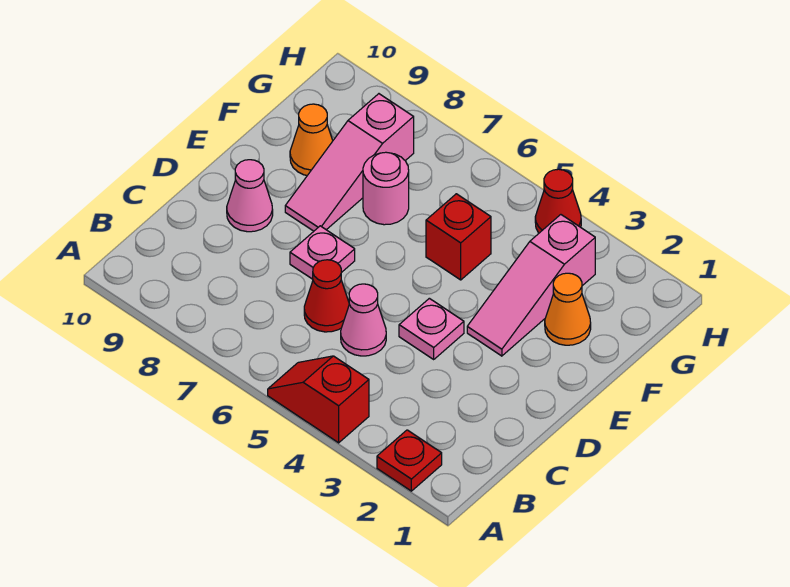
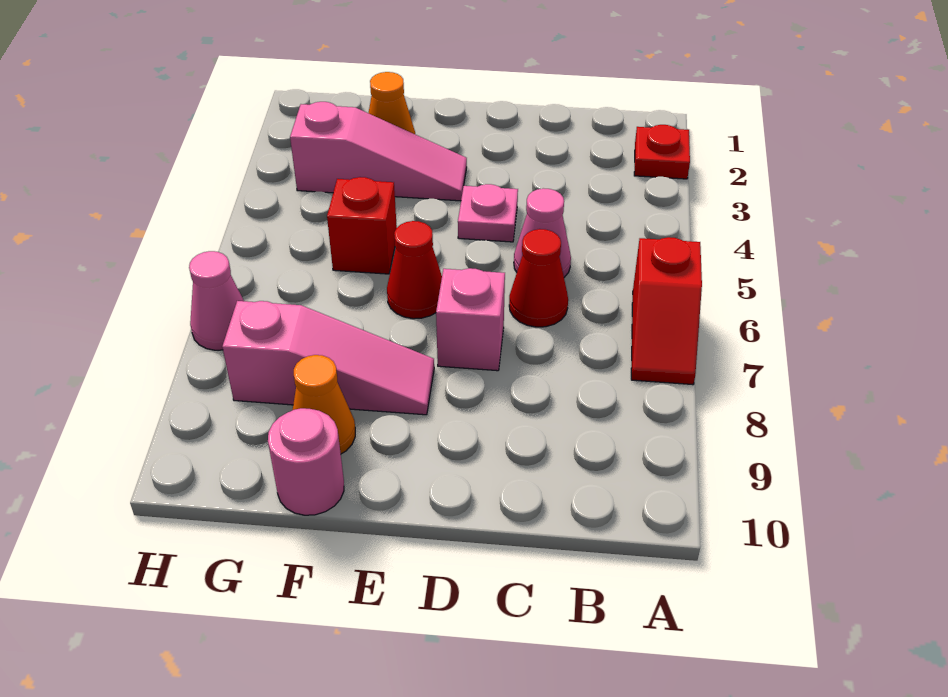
red 1x2 slope [268,356,369,443] -> red 1x2 slope moved to [631,237,702,385]
pink 1x1 plate [290,226,355,279] -> pink 1x1 brick [436,268,505,371]
pink 1x1 cone [227,160,273,232] -> pink 1x1 cone moved to [189,251,244,350]
pink 1x1 round brick [363,152,409,225] -> pink 1x1 round brick moved to [268,408,344,515]
red 1x1 cone [535,169,581,233] -> red 1x1 cone moved to [387,221,442,319]

